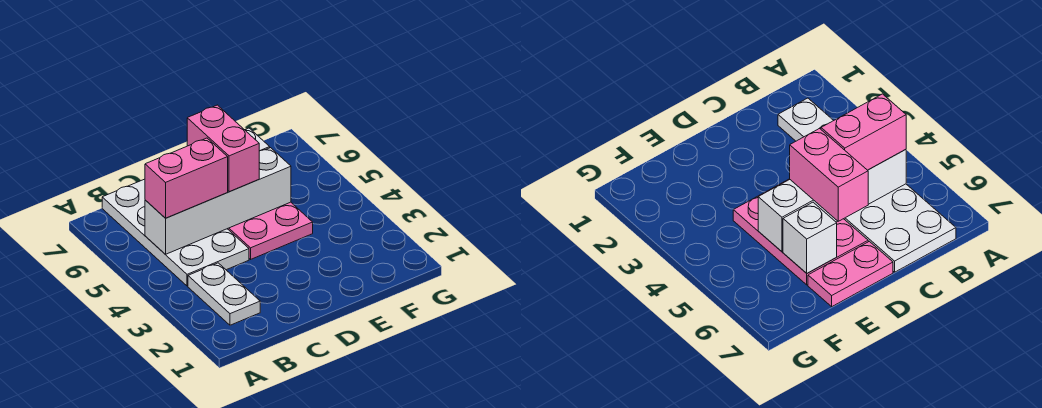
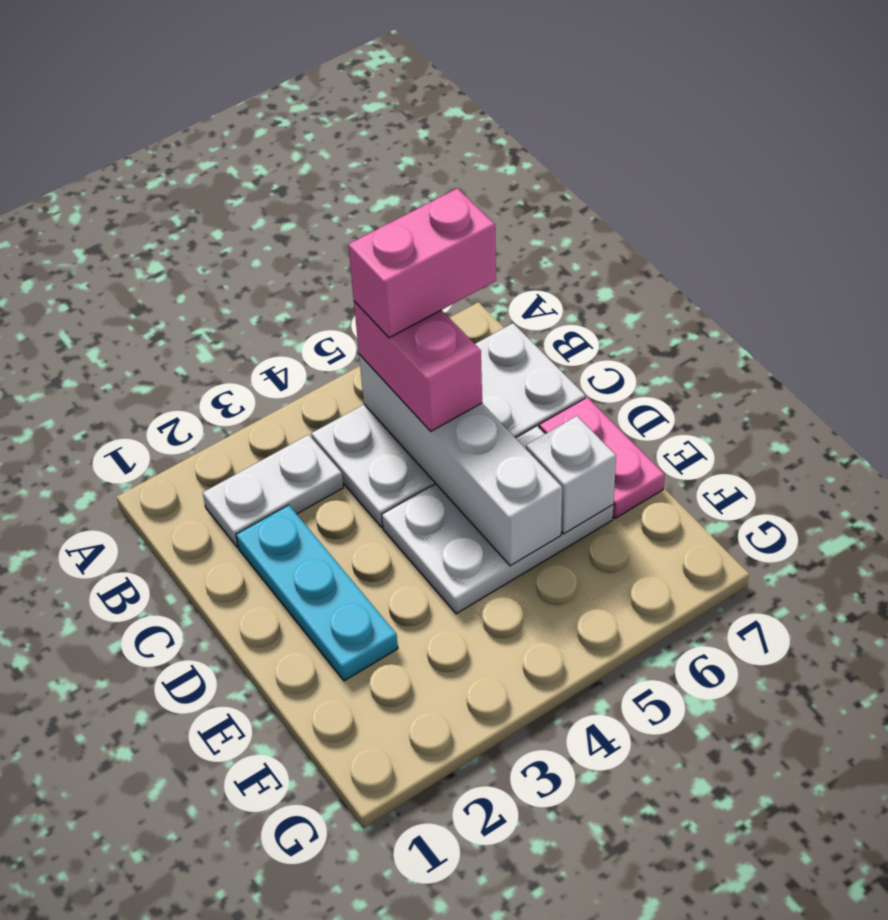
none -> cyan 1x3 plate [236,505,398,681]
pink 2x3 plate [228,202,313,259] -> white 2x3 plate [382,426,613,614]
pink 1x2 brick [187,105,259,192] -> pink 1x2 brick moved to [348,188,496,338]

